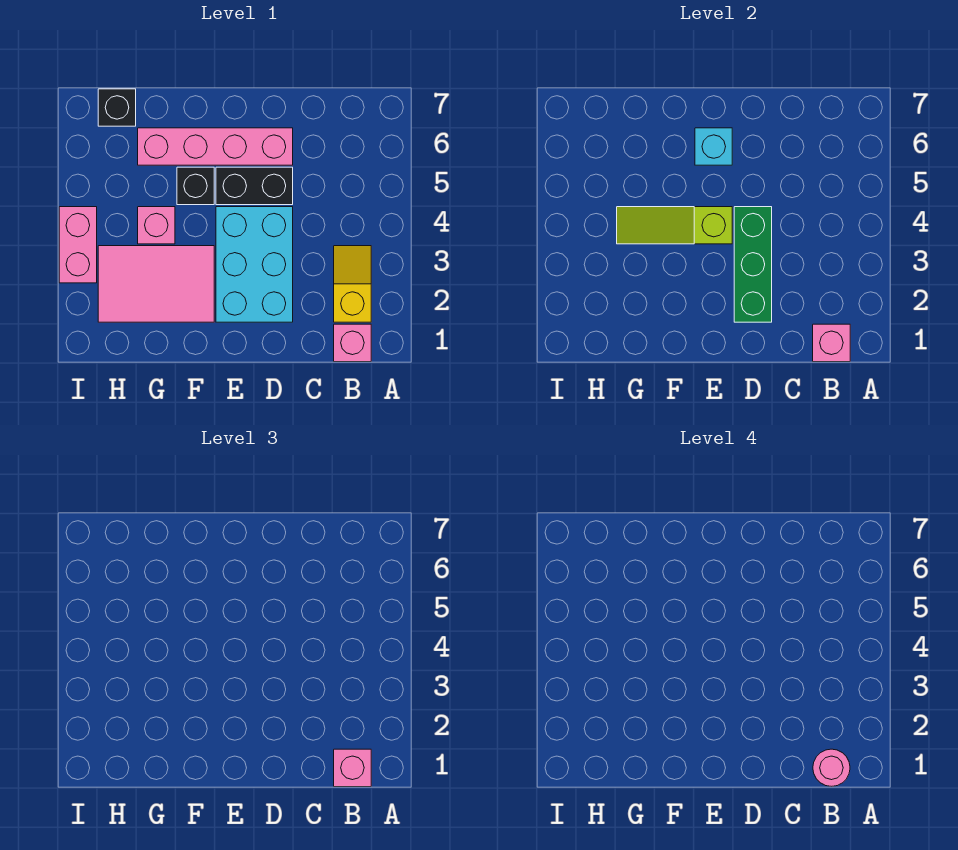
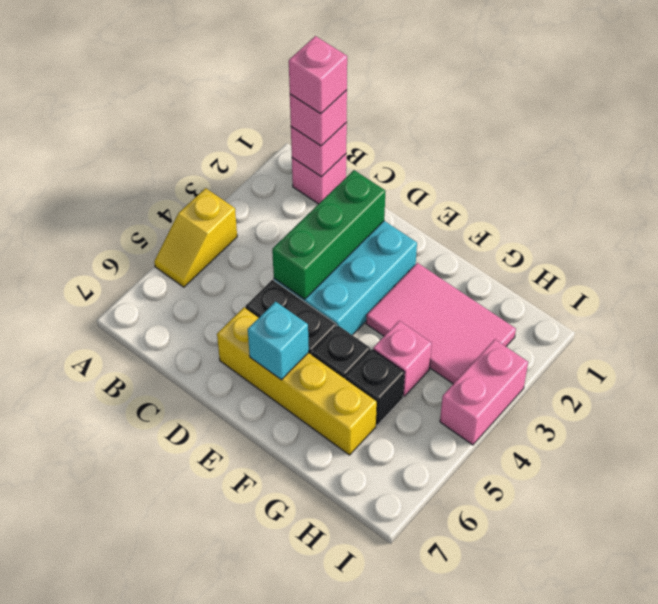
pink 1x1 round brick [813,749,850,786] -> pink 1x1 brick [289,36,347,114]
yellow 1x2 slope [334,246,371,322] -> yellow 1x2 slope moved to [154,188,237,287]
pink 1x4 brick [138,128,293,165] -> yellow 1x4 brick [217,307,377,455]
lime 1x3 slope [617,207,732,244] -> none
black 1x1 brick [98,89,136,126] -> black 1x1 brick moved to [345,349,405,425]

